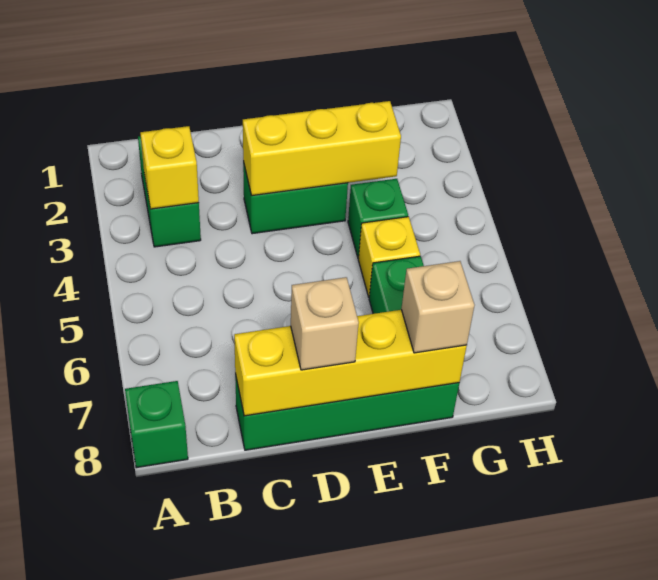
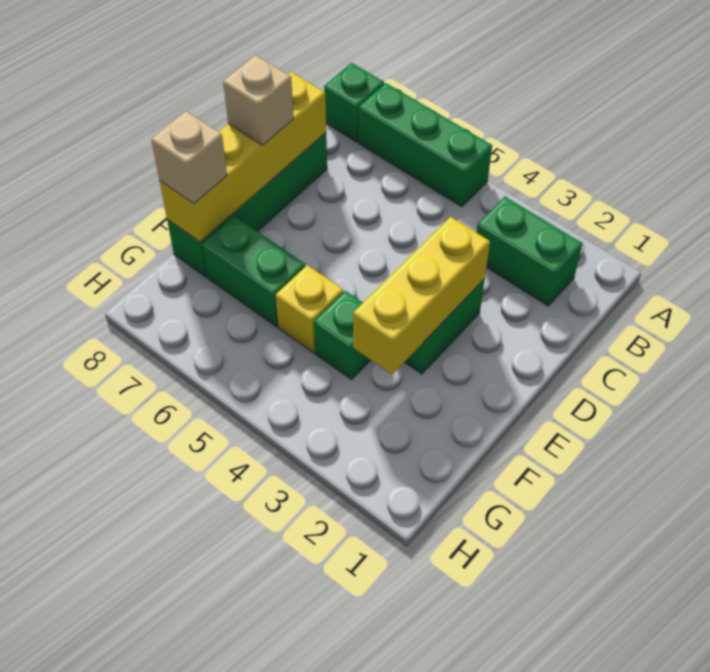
none -> green 1x3 brick [359,83,492,207]
yellow 1x1 brick [140,126,199,209] -> none

